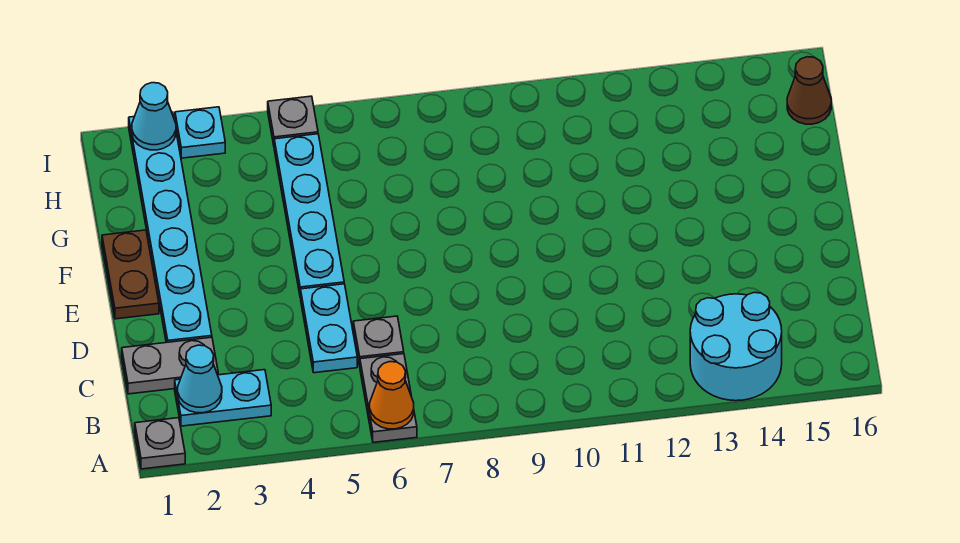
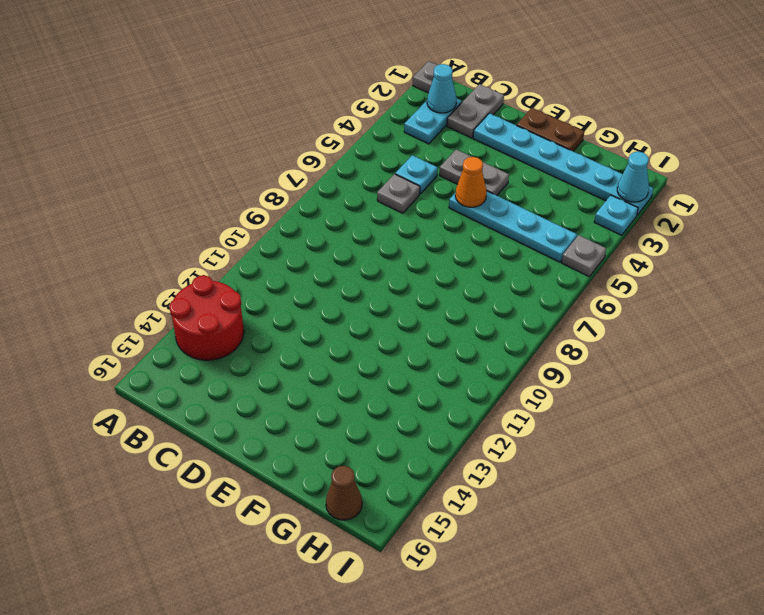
grey 1x2 plate [360,354,417,442] -> grey 1x2 plate moved to [439,149,509,196]
orange 1x1 cone [370,362,414,429] -> orange 1x1 cone moved to [455,157,487,207]
cyan 2x2 round brick [690,293,782,401] -> red 2x2 round brick [169,275,244,360]
cyan 1x2 plate [300,284,357,373] -> cyan 1x1 plate [395,155,438,194]

